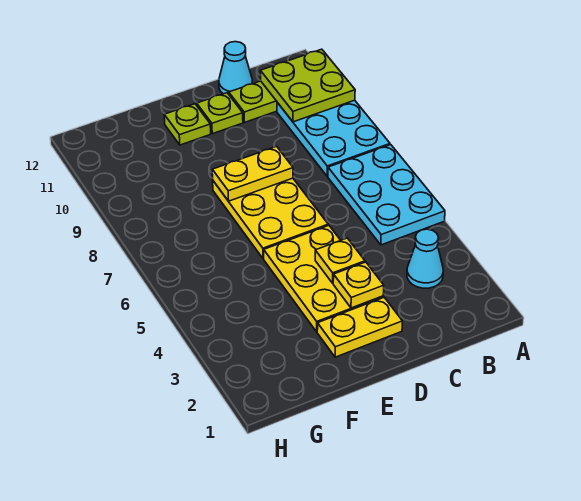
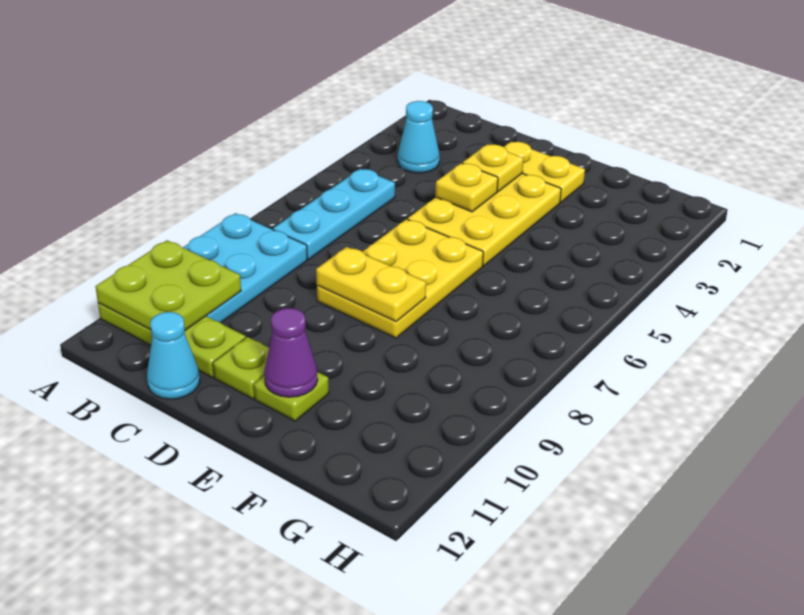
cyan 2x3 plate [328,145,445,245] -> cyan 1x3 plate [273,169,395,259]
none -> purple 1x1 cone [264,308,318,397]

